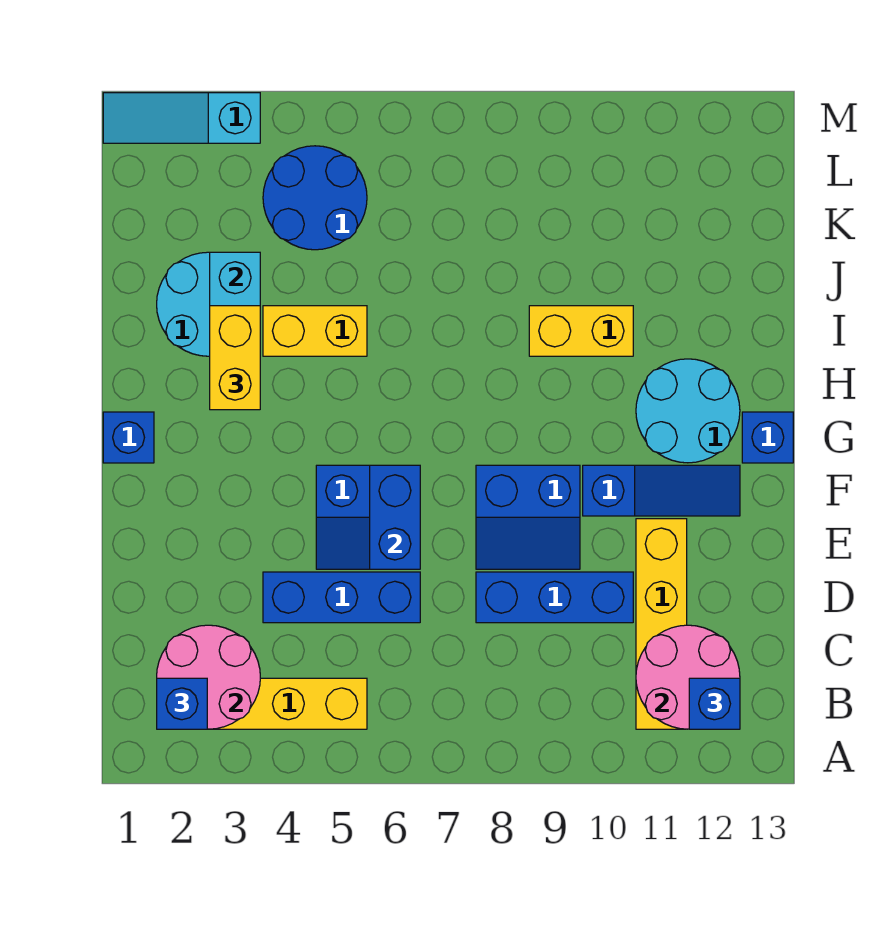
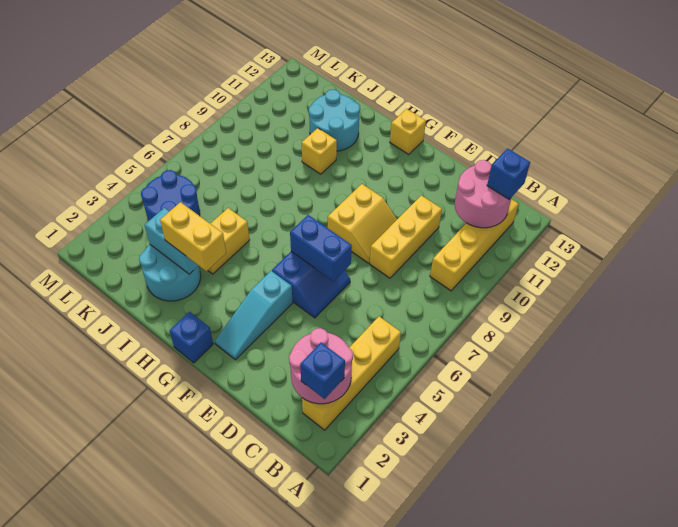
yellow 1x4 brick [636,519,687,729] -> yellow 1x4 brick turned to [430,199,518,291]
blue 1x3 brick [263,572,420,623] -> none
blue 1x3 brick [476,572,633,623] -> yellow 1x3 brick [370,195,442,278]
blue 2x2 slope [476,465,580,569] -> yellow 2x2 slope [328,184,397,263]
blue 1x3 slope [583,465,740,516] -> none
cyan 2x2 round brick [636,359,740,463] -> cyan 2x2 round brick moved to [309,89,360,151]
blue 1x1 brick [742,412,793,463] -> yellow 1x1 brick [390,109,426,155]
yellow 1x2 brick [529,306,633,356] -> yellow 1x1 brick [302,128,337,174]
cyan 1x3 slope [103,93,260,143] -> cyan 1x3 slope moved to [215,271,293,360]

